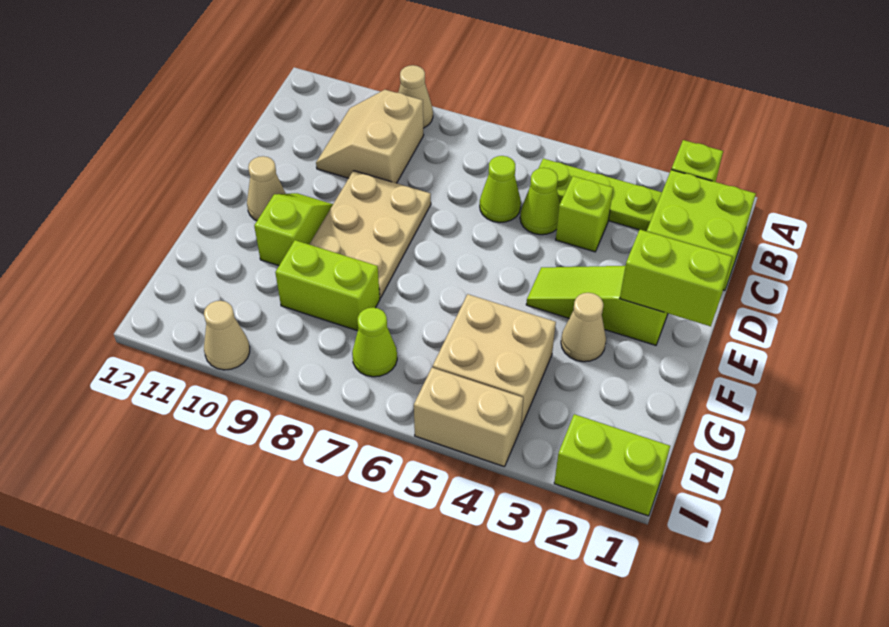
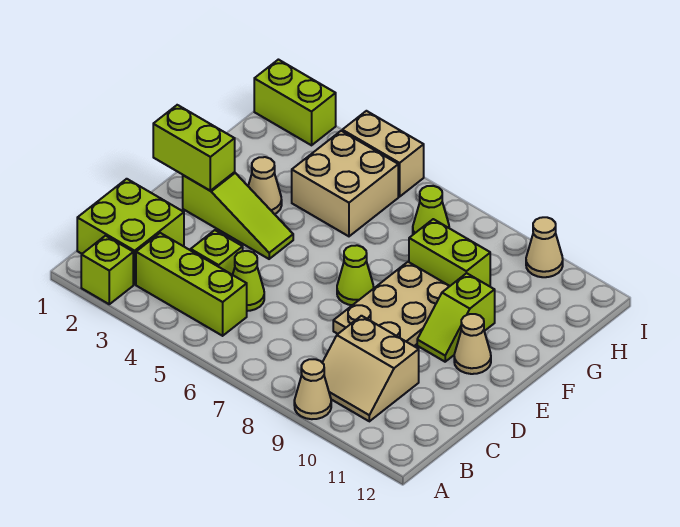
lime 1x3 plate [530,159,662,231] -> lime 1x3 brick [136,233,247,336]
tan 2x2 slope [316,90,424,183] -> tan 2x2 slope turned to [322,316,419,421]
lime 1x1 cone [480,156,521,223] -> lime 1x1 cone moved to [337,245,374,305]

